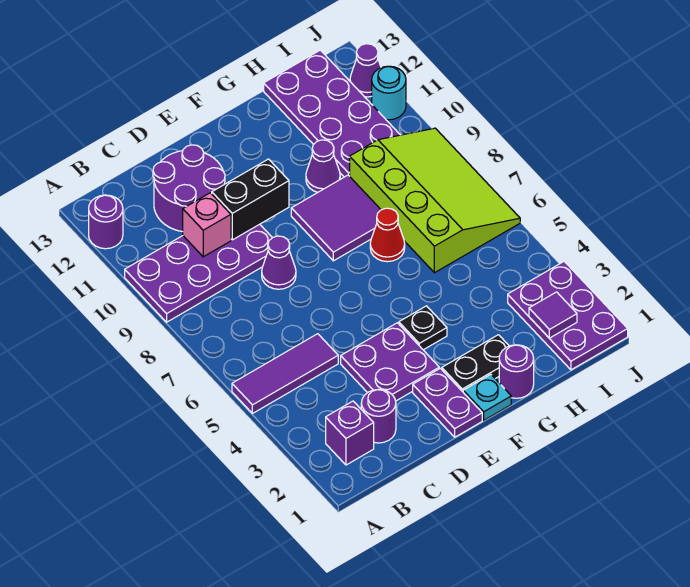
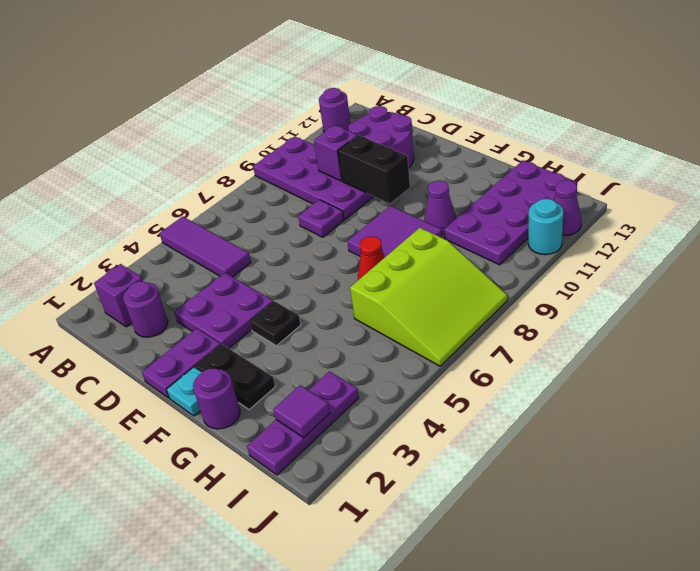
pink 1x1 brick [183,193,231,257] -> purple 1x1 brick [314,125,357,181]
purple 1x1 cone [262,236,296,289] -> purple 1x1 plate [298,200,344,237]
lime 3x4 slope [350,128,520,273] -> lime 3x3 slope [350,228,507,366]
purple 2x3 plate [508,261,628,370] -> purple 1x3 plate [247,371,359,475]

